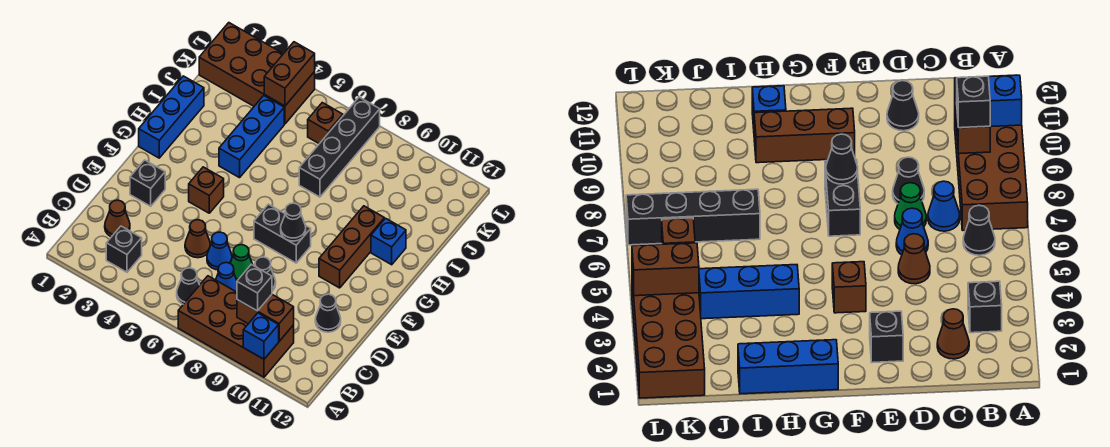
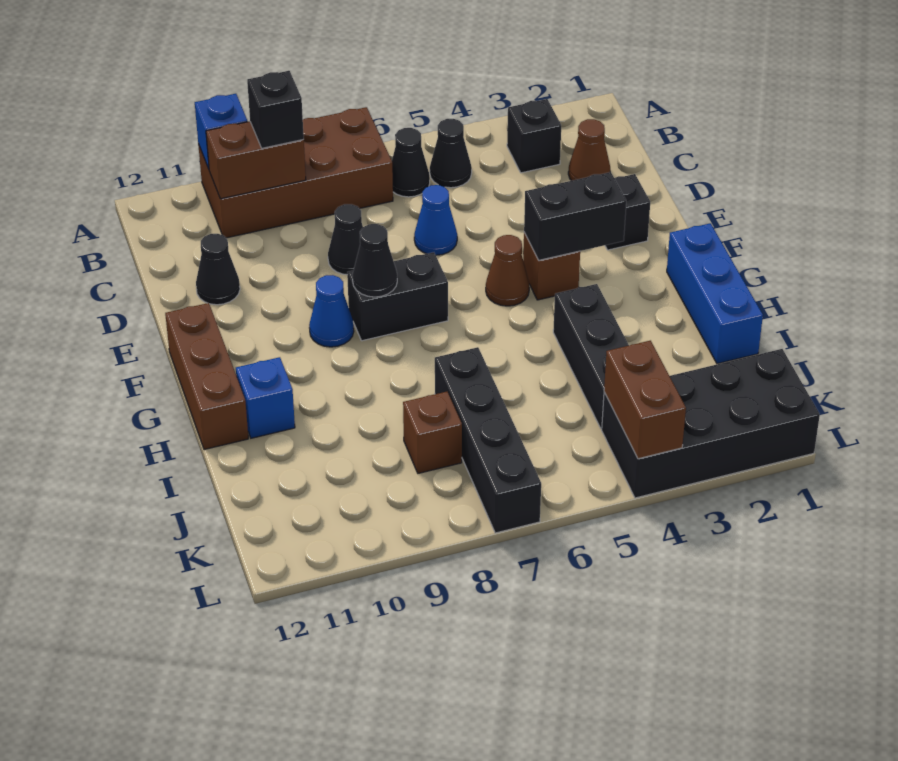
none -> black 1x1 cone [430,119,472,188]
blue 1x1 cone [216,262,237,292] -> blue 1x1 cone moved to [309,275,354,347]
brown 1x1 cone [185,220,210,258] -> brown 1x1 cone moved to [486,235,529,306]
green 1x1 cone [230,245,253,281] -> none
none -> black 1x2 brick [524,172,626,260]
brown 1x3 brick [319,206,384,288] -> brown 1x3 brick moved to [165,303,248,450]
blue 1x3 brick [219,96,284,178] -> black 1x3 brick [553,284,629,429]
brown 2x4 brick [199,23,315,124] -> black 2x4 brick [602,349,820,498]
brown 1x1 brick [308,103,343,144] -> brown 1x1 brick moved to [403,392,462,473]

